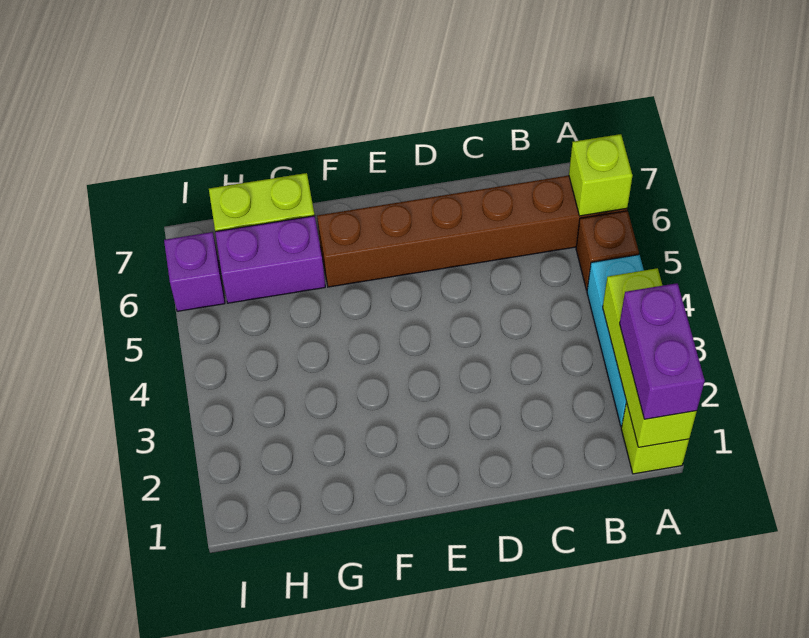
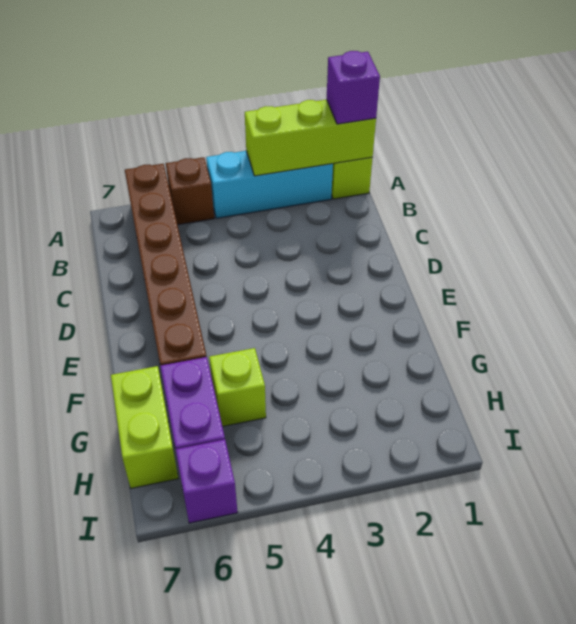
purple 1x2 brick [620,283,705,419] -> purple 1x1 brick [327,51,380,124]
lime 1x1 brick [569,134,632,216] -> lime 1x1 brick moved to [209,348,266,427]

